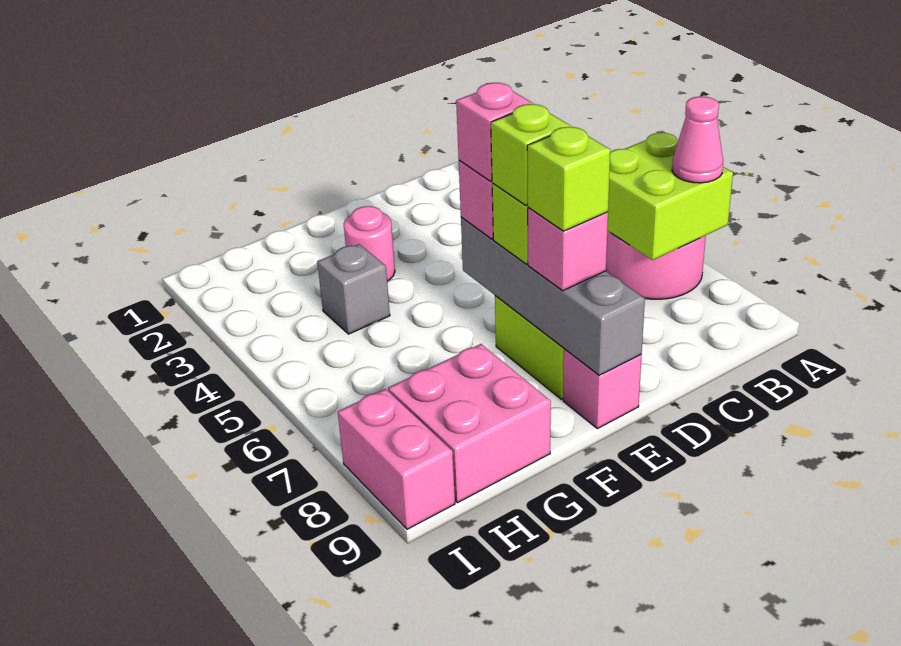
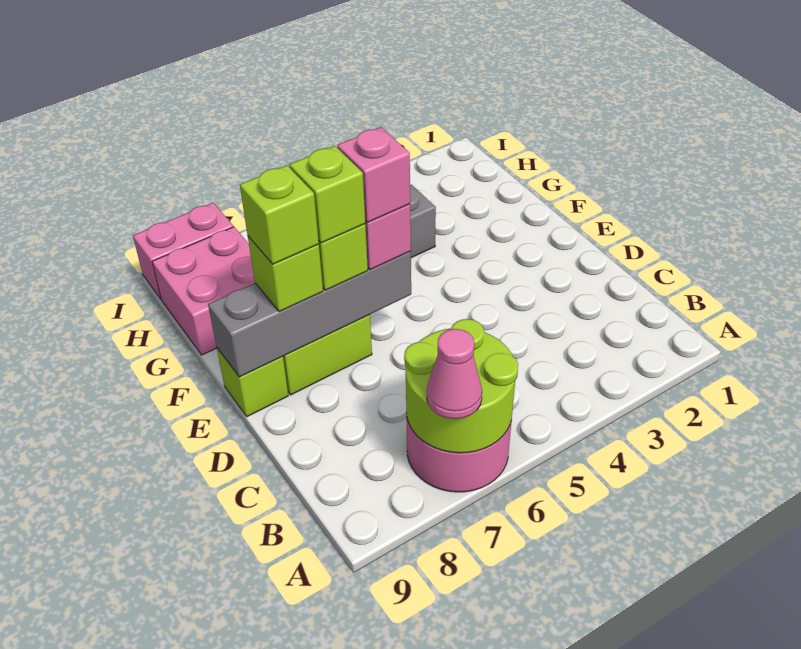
lime 2x2 brick [607,133,733,260] -> lime 2x2 round brick [404,319,518,453]
pink 1x1 brick [528,207,608,291] -> lime 1x1 brick [248,236,323,312]
pink 1x1 brick [563,349,642,429] -> lime 1x1 brick [217,348,288,417]
pink 1x1 round brick [344,206,395,281] -> none

